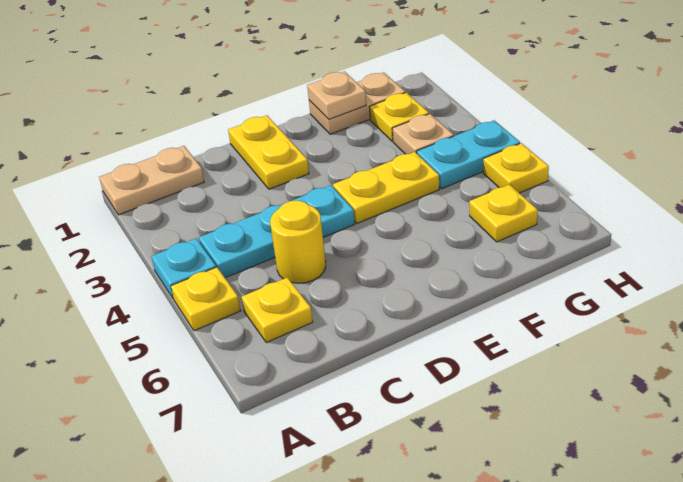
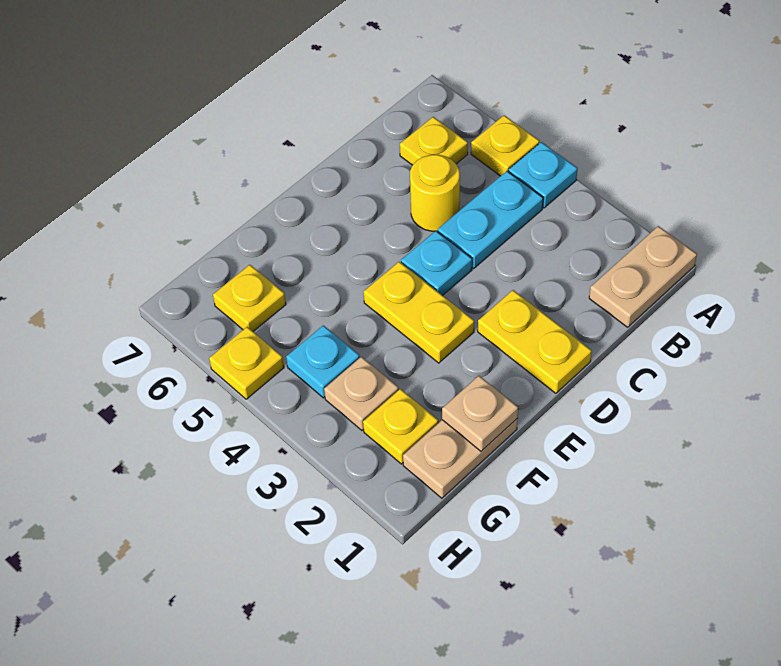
yellow 1x2 plate [333,152,439,223] -> yellow 1x2 plate turned to [364,262,474,363]
cyan 1x2 plate [417,120,520,189] -> cyan 1x1 plate [286,325,360,398]

